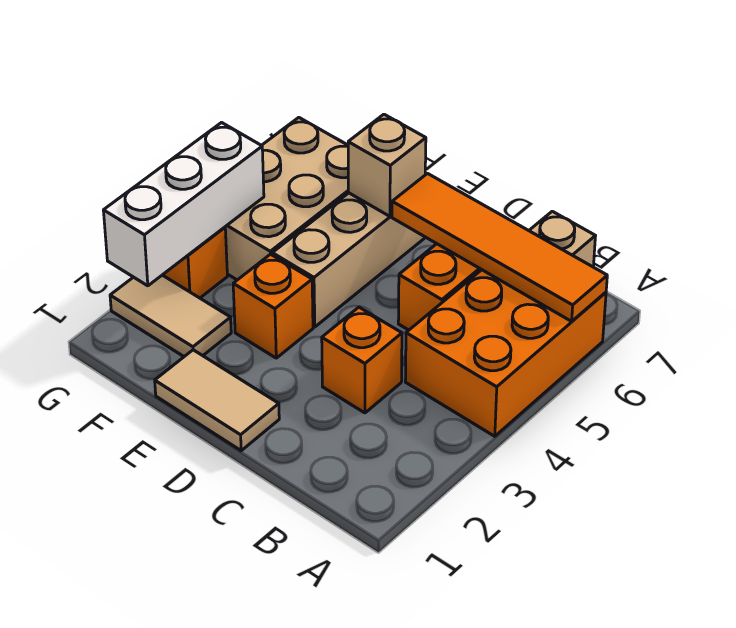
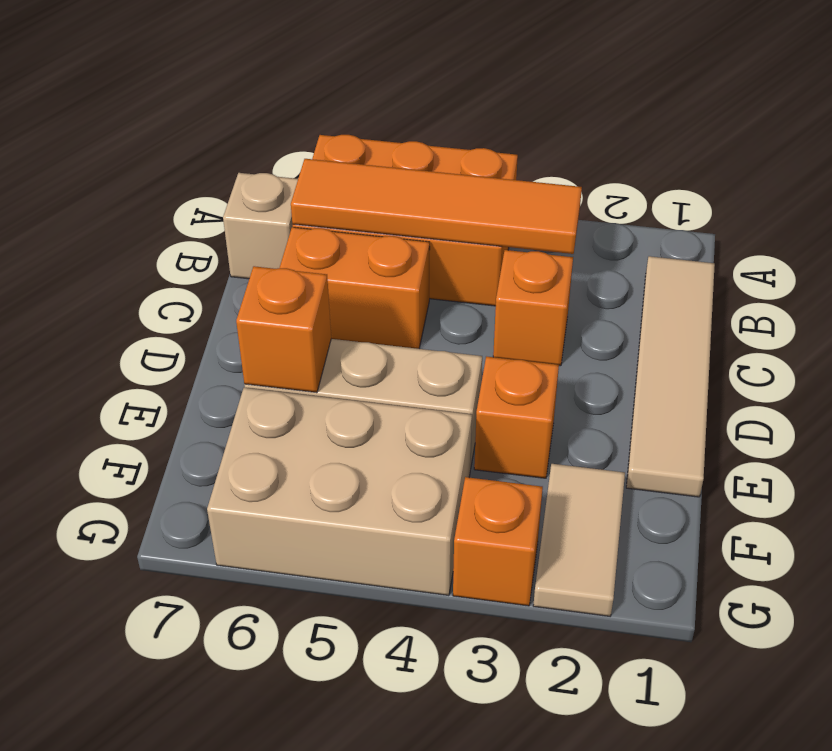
orange 1x4 tile [392,174,607,321] -> orange 1x4 tile turned to [291,159,582,254]
tan 1x2 tile [155,350,279,451] -> tan 1x4 tile [626,256,715,497]
tan 1x1 brick [348,114,426,216] -> orange 1x1 brick [236,266,331,393]
white 1x3 brick [103,123,264,286] -> none

